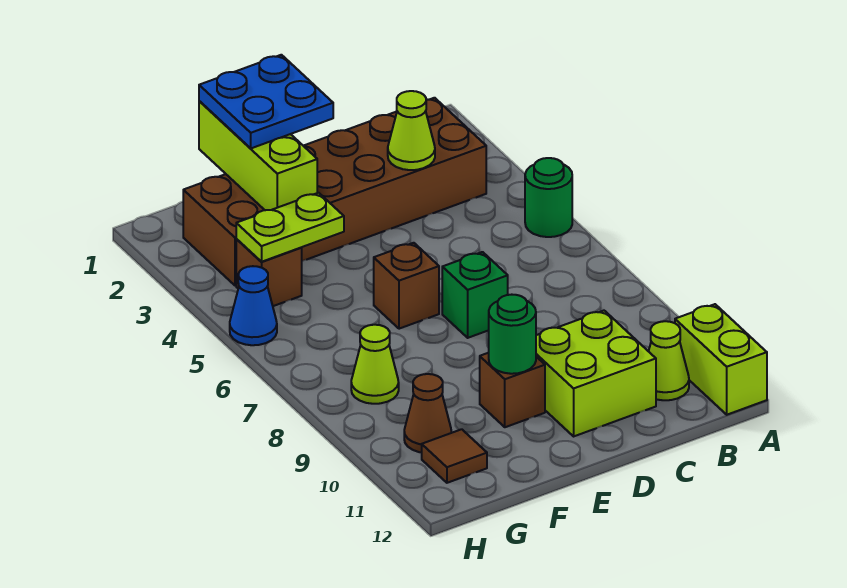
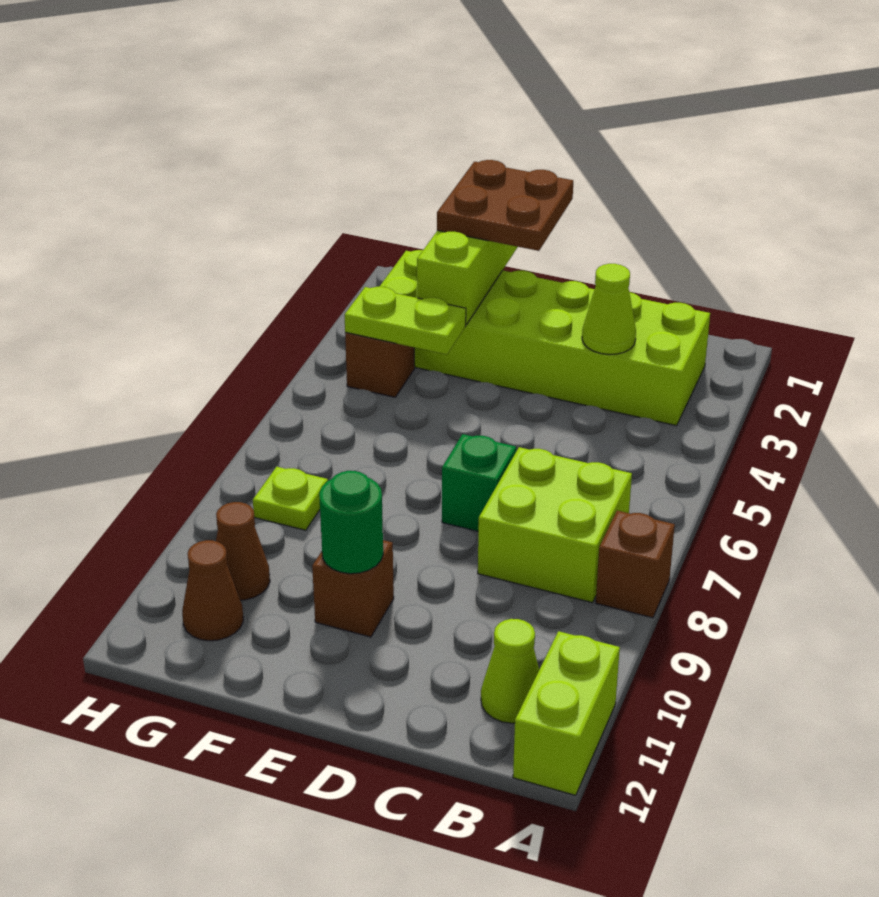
green 1x1 round brick [525,158,572,237] -> none
brown 2x6 brick [183,98,486,286] -> lime 2x6 brick [379,250,710,426]
lime 2x2 brick [536,311,656,436] -> lime 2x2 brick moved to [478,447,632,603]
blue 2x2 plate [199,55,333,148] -> brown 2x2 plate [437,160,573,251]
brown 1x1 brick [374,243,439,329] -> brown 1x1 brick moved to [596,511,675,618]
lime 1x1 cone [351,325,399,404] -> lime 1x1 plate [253,467,328,530]
brown 1x1 tile [422,429,487,483] -> brown 1x1 cone [182,540,243,641]
blue 1x1 cone [230,266,277,345] -> none

